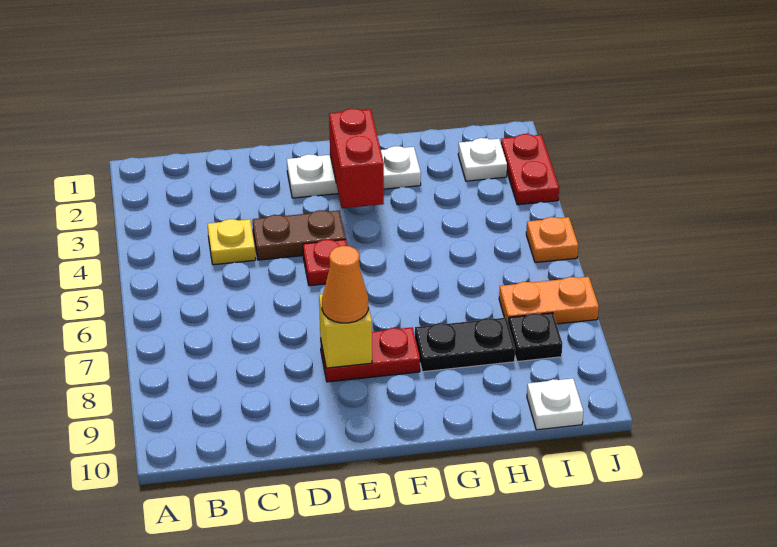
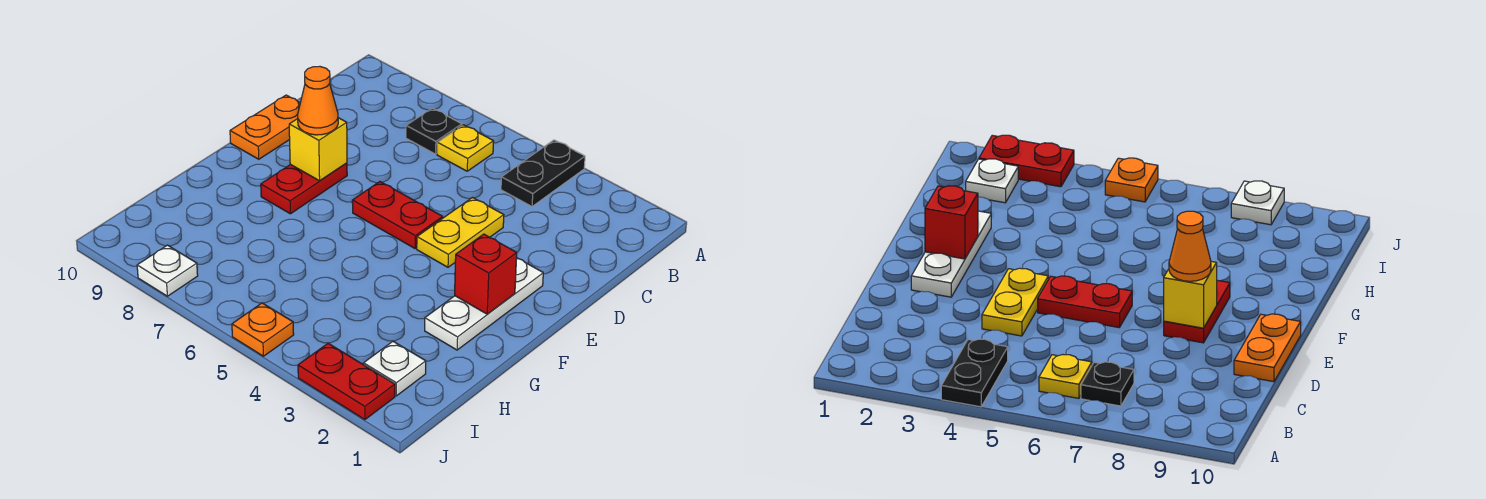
yellow 1x1 plate [208,219,256,265] -> yellow 1x1 plate moved to [437,125,494,171]
brown 1x2 plate [253,210,346,260] -> yellow 1x2 plate [417,198,504,267]
red 1x1 plate [303,240,347,286] -> red 1x2 plate [352,182,443,248]
red 1x2 brick [329,108,384,208] -> red 1x1 brick [455,234,517,314]
black 1x2 plate [415,318,515,372] -> black 1x2 plate moved to [501,140,585,206]
orange 1x2 plate [499,277,599,324] -> orange 1x2 plate moved to [230,95,300,159]
black 1x1 plate [508,313,563,362] -> black 1x1 plate moved to [406,108,462,154]
white 1x1 plate [527,378,583,430] -> white 1x1 plate moved to [137,245,198,296]

